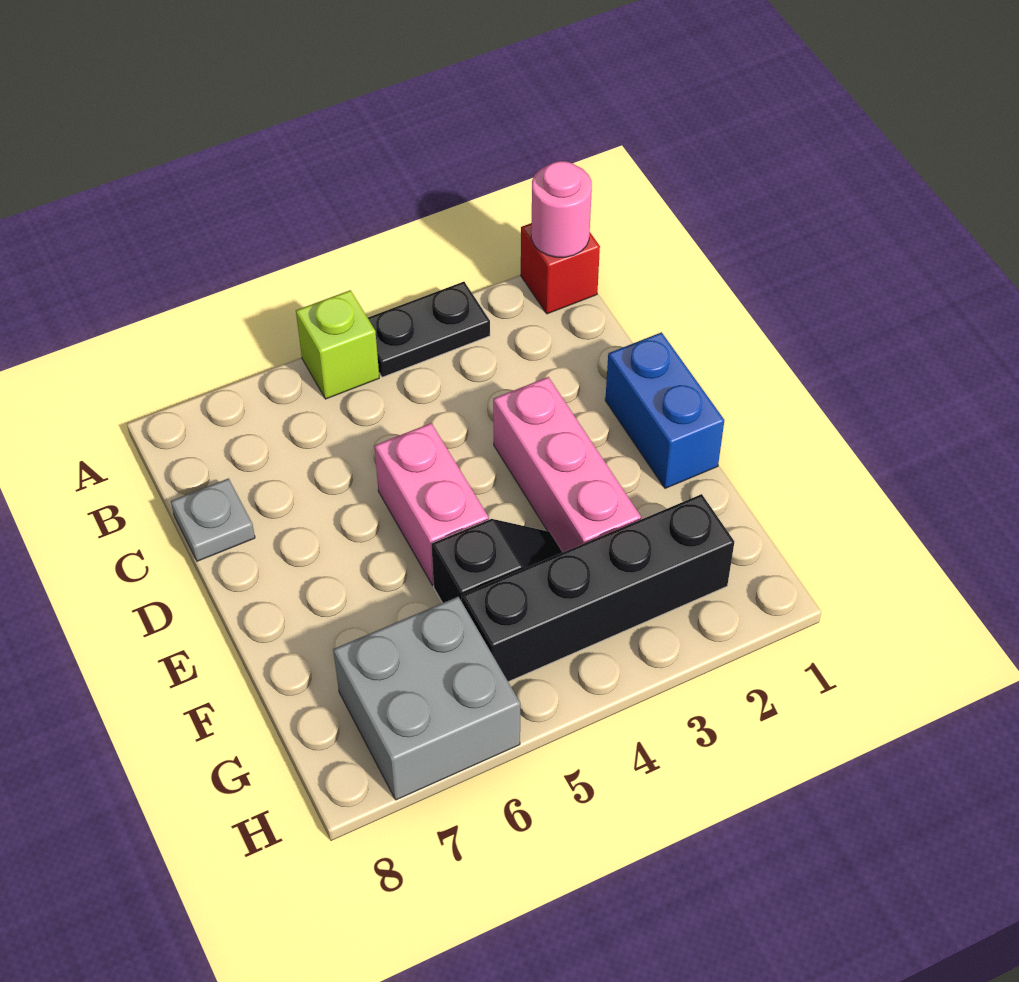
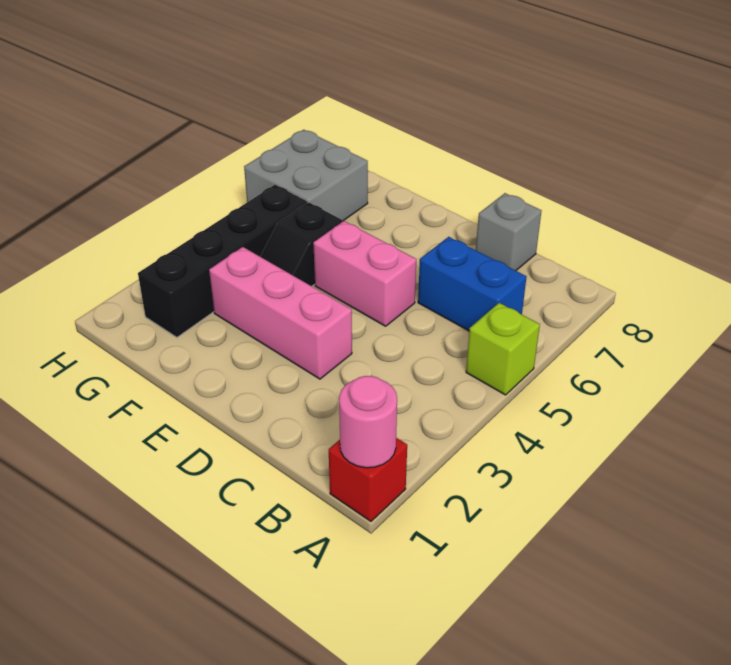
black 1x2 plate [368,282,490,377] -> none
grey 1x1 plate [171,479,255,561] -> grey 1x1 brick [476,193,541,271]
blue 1x2 brick [605,332,724,488] -> blue 1x2 brick moved to [418,237,526,331]

